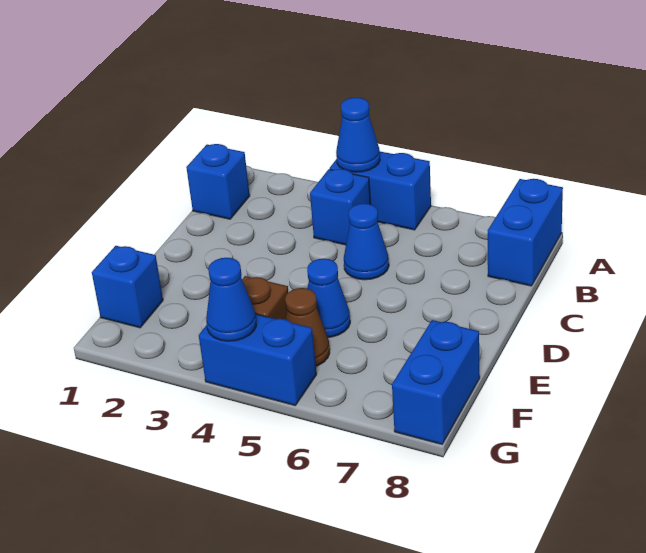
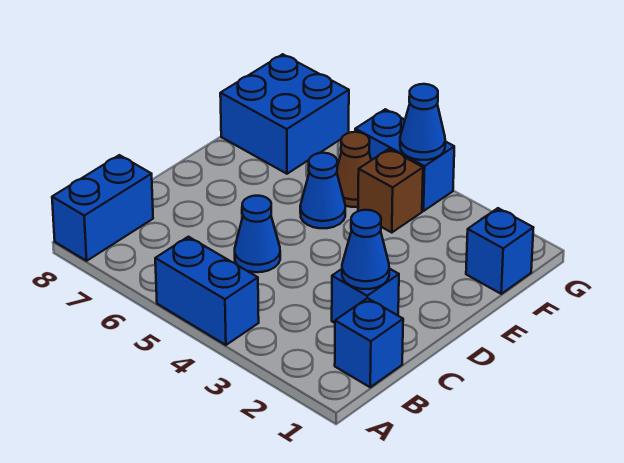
blue 1x1 cone [336,98,380,172] -> blue 1x1 cone moved to [342,210,389,289]
blue 1x1 brick [310,169,370,245] -> blue 1x1 brick moved to [332,269,399,323]
blue 1x2 brick [392,320,480,444] -> blue 2x2 brick [220,54,349,174]

